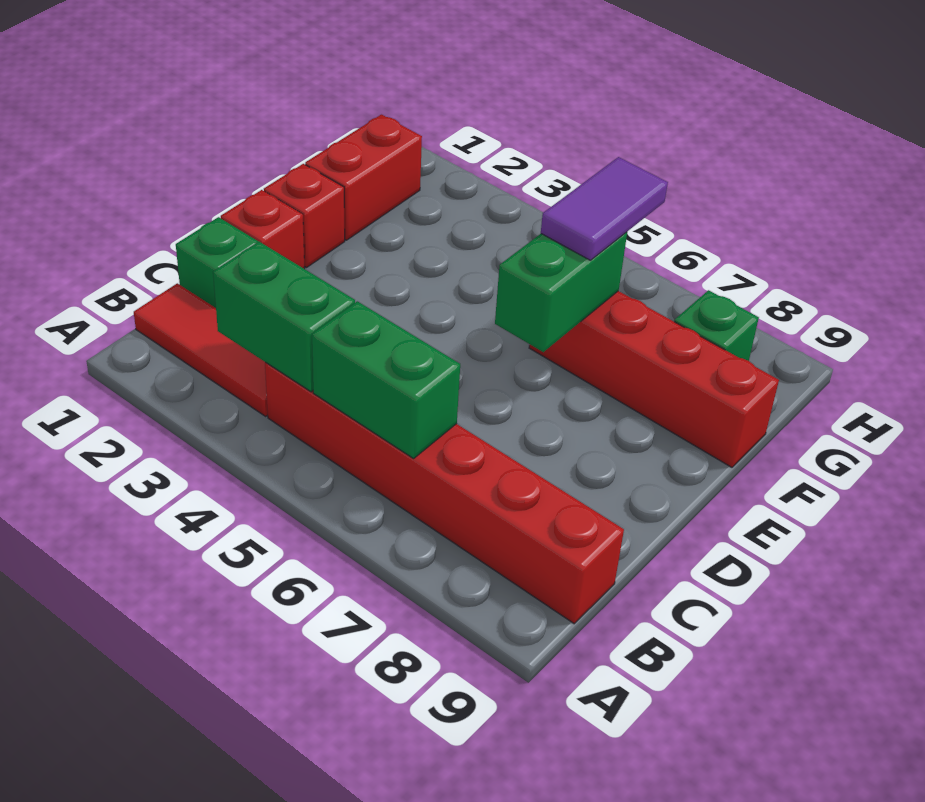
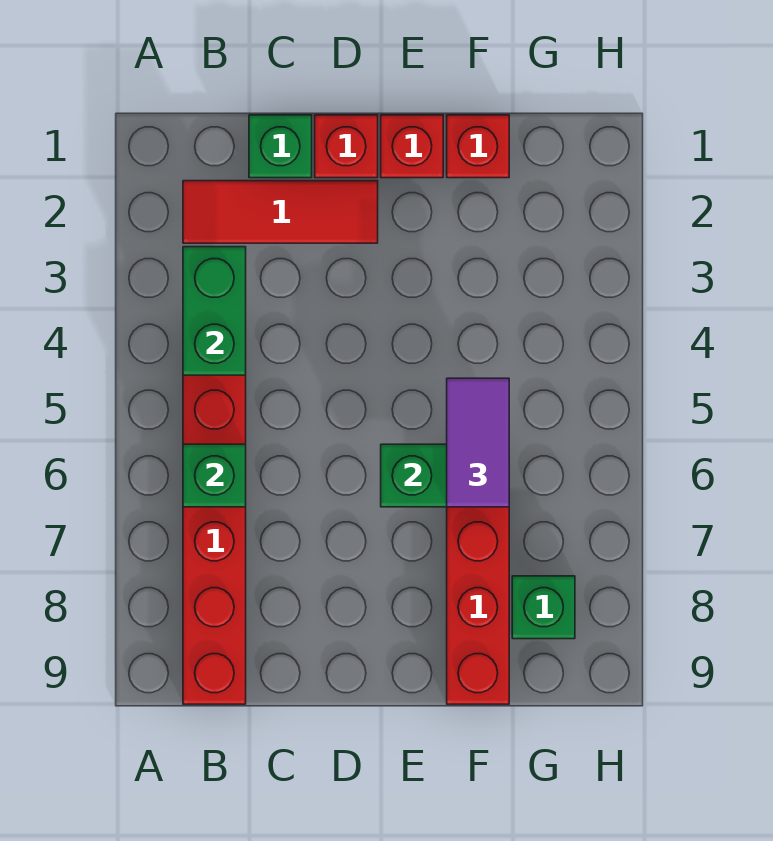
red 1x3 tile [134,283,268,416] -> red 1x3 tile turned to [183,181,378,243]
green 1x2 brick [312,301,460,458] -> green 1x1 brick [183,444,246,507]
red 1x2 brick [305,115,422,240] -> red 1x1 brick [447,115,509,178]
purple 1x2 tile [541,157,668,260] -> purple 1x2 tile turned to [447,378,509,507]

